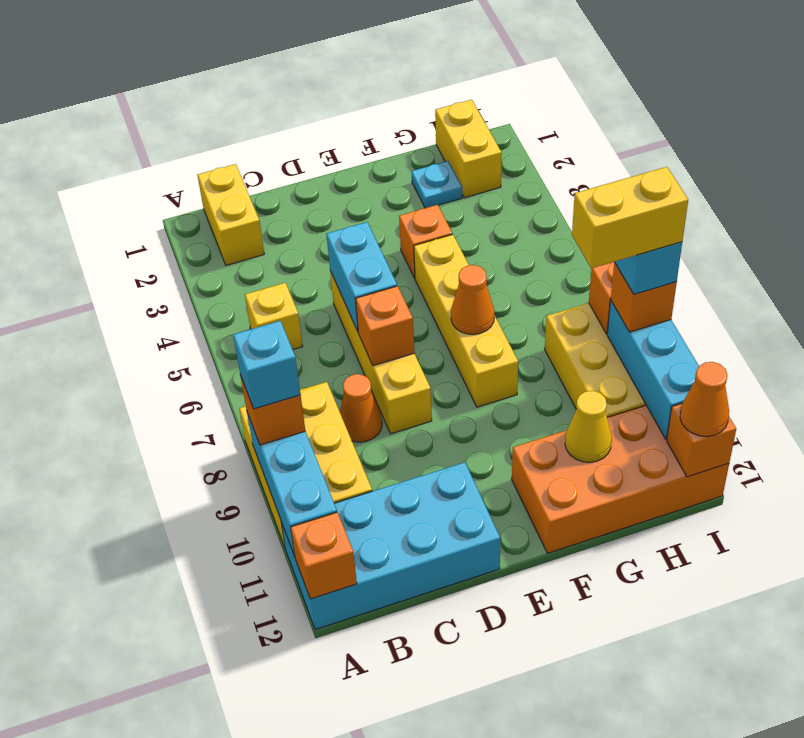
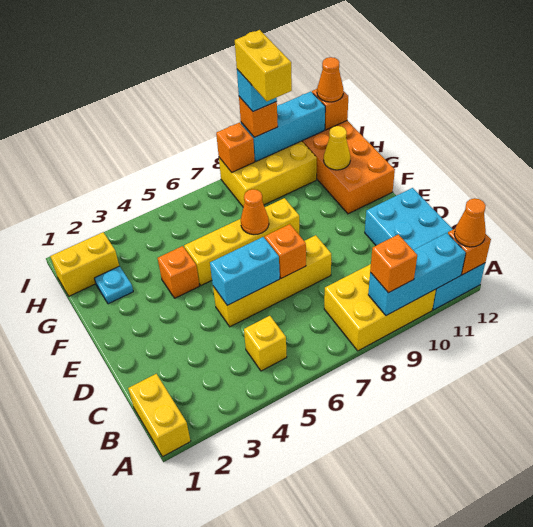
cyan 1x1 brick [233,321,301,409] -> none
yellow 1x2 brick [198,164,264,265] -> yellow 1x2 brick turned to [128,374,191,457]
orange 1x1 cone [340,374,382,442] -> orange 1x1 cone moved to [454,198,486,247]

